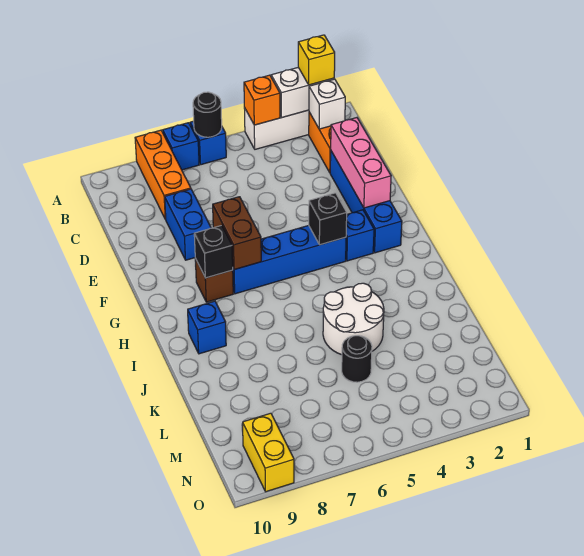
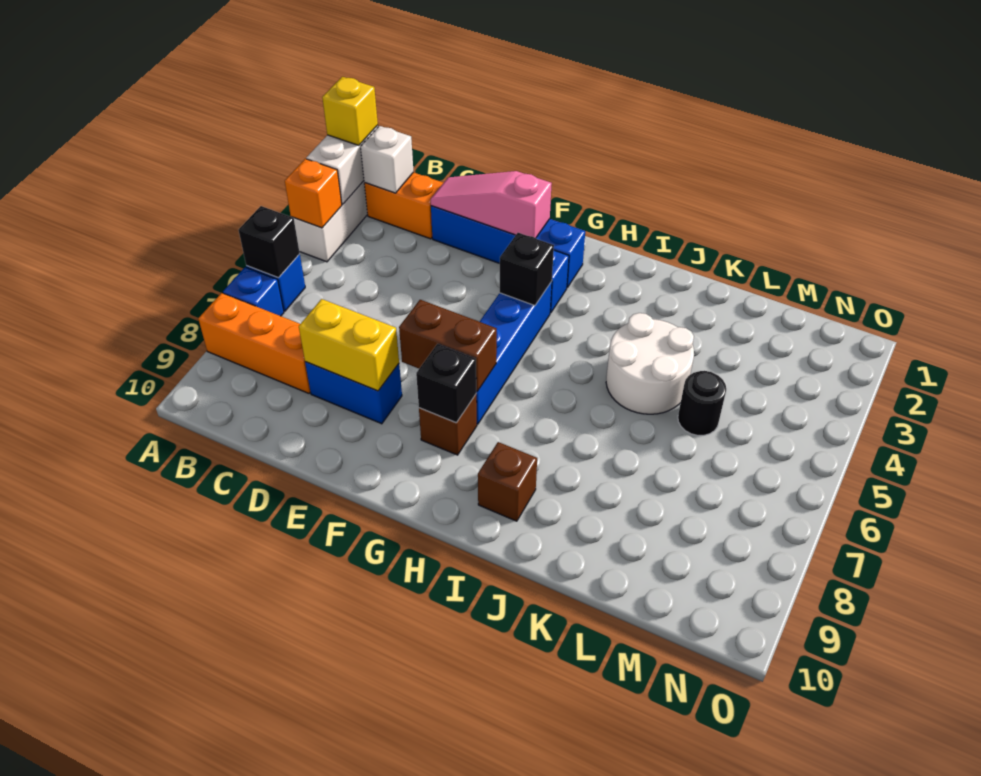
black 1x1 round brick [193,92,222,137] -> black 1x1 brick [239,206,300,278]
pink 1x3 brick [331,118,391,208] -> pink 1x3 slope [431,171,552,238]
blue 1x1 brick [188,301,226,354] -> brown 1x1 brick [478,442,537,521]
yellow 1x2 brick [243,413,294,492] -> yellow 1x2 brick moved to [299,299,399,391]

